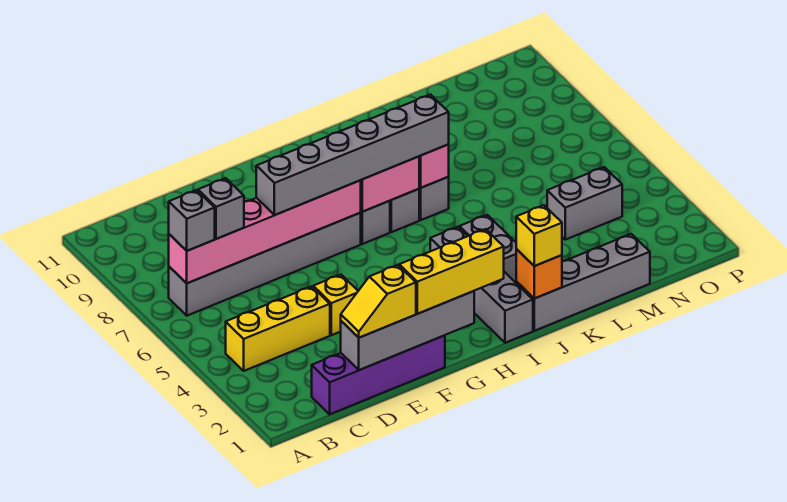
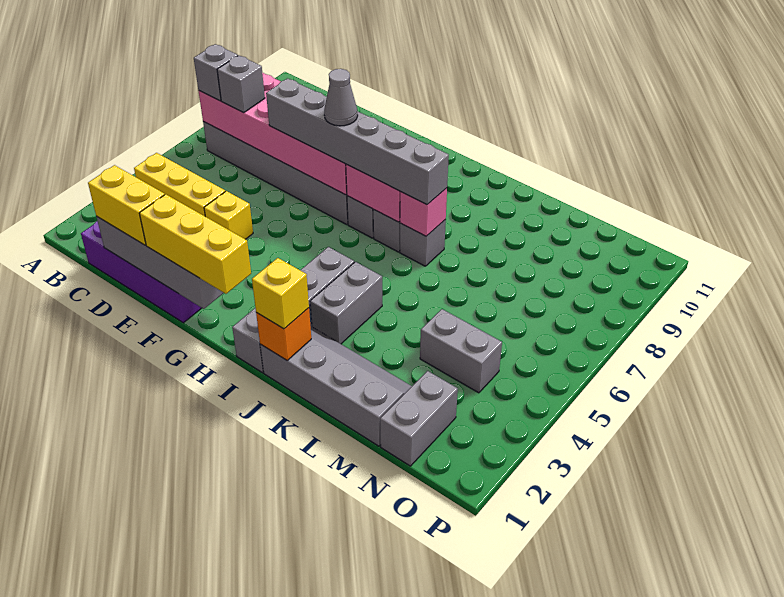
pink 1x6 brick [169,180,361,283] -> pink 2x6 brick [199,73,347,195]
yellow 1x2 slope [341,265,416,338] -> yellow 1x2 brick [88,165,165,245]
none -> grey 1x1 cone [324,69,358,126]
none -> grey 1x2 brick [380,371,458,466]

